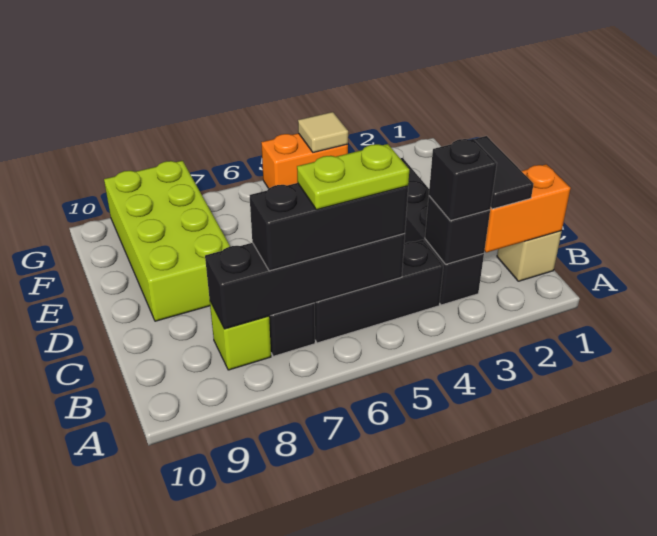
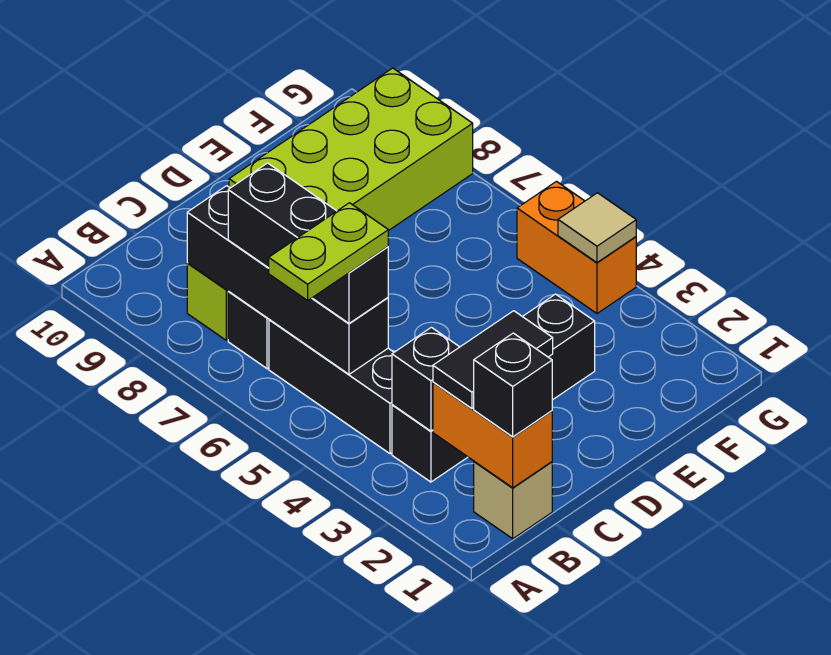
black 1x1 brick [429,139,497,221] -> black 1x1 brick moved to [474,333,552,437]
lime 1x2 plate [297,144,409,210] -> lime 1x2 plate turned to [269,203,388,300]

